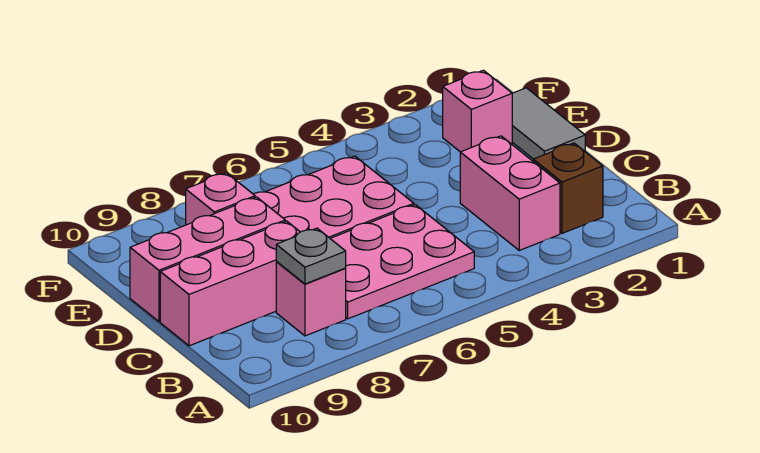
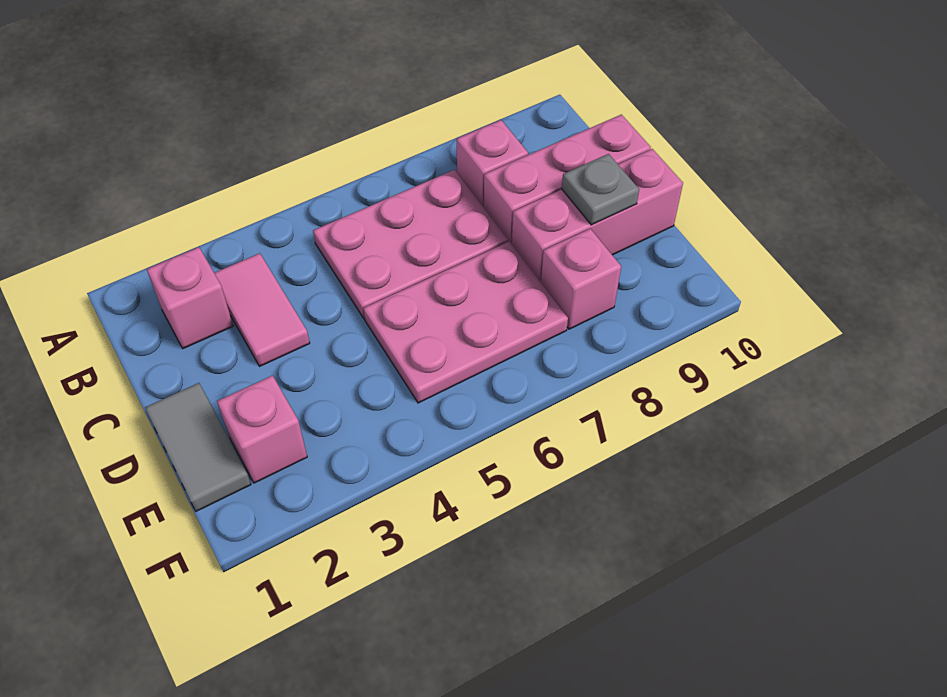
brown 1x1 brick [533,143,603,233] -> pink 1x1 brick [147,247,233,349]
pink 1x2 brick [460,136,560,250] -> pink 1x2 tile [214,253,310,366]
grey 1x1 plate [276,228,346,284] -> grey 1x1 plate moved to [562,154,639,225]

